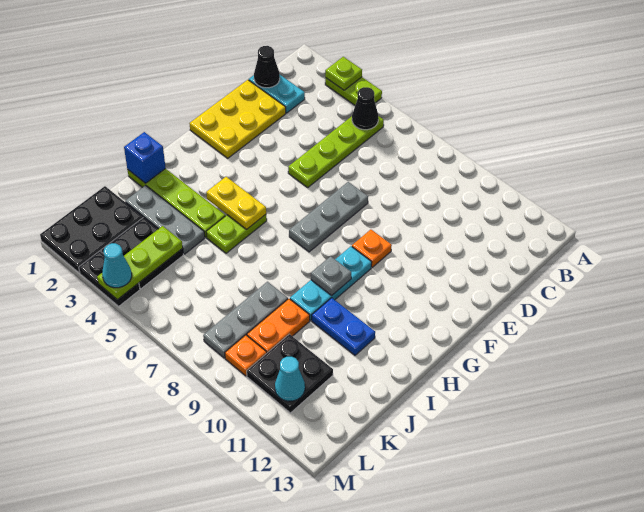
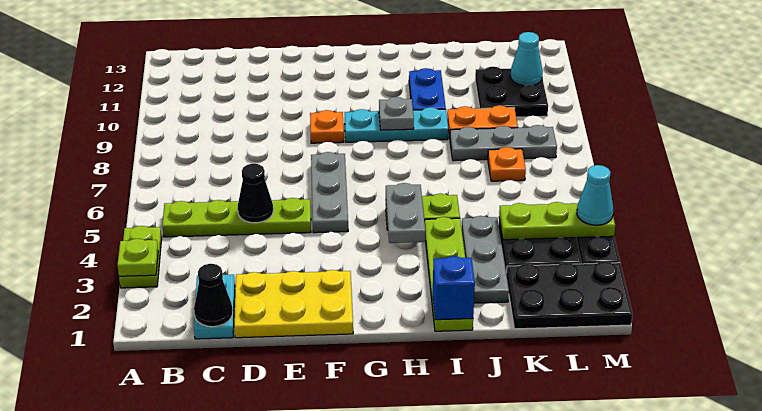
black 1x1 cone [352,87,378,130] -> black 1x1 cone moved to [238,164,273,223]
grey 1x3 plate [289,182,368,252] -> grey 1x3 plate turned to [311,152,348,233]
yellow 1x2 plate [206,177,266,229] -> grey 1x2 plate [386,183,426,243]
orange 1x1 plate [225,335,267,376] -> orange 1x1 plate moved to [488,147,526,181]

